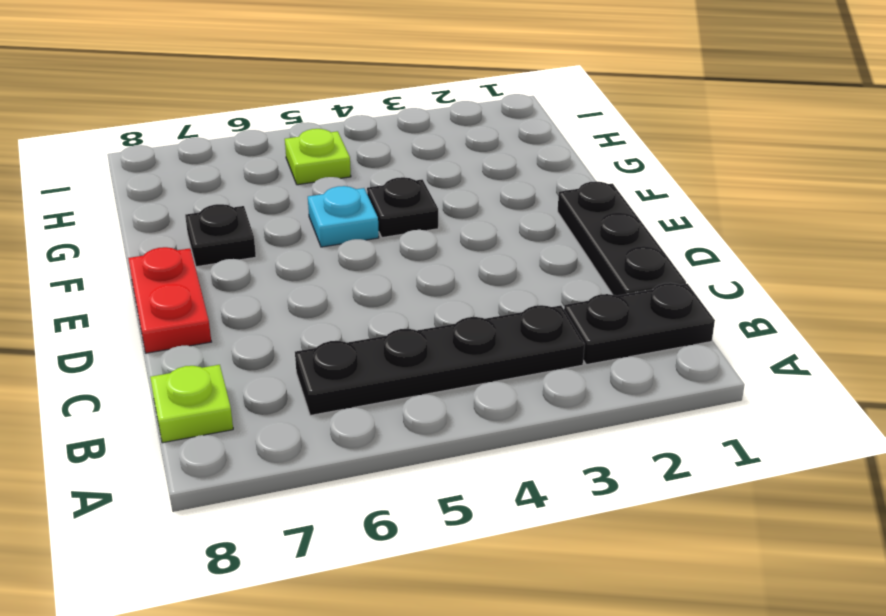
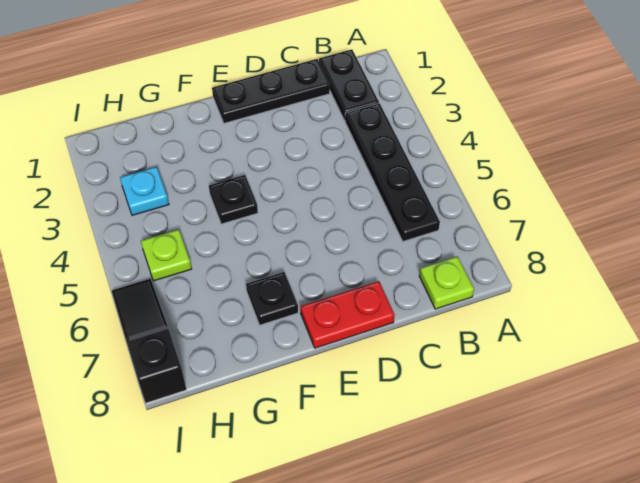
cyan 1x1 plate [308,186,379,247] -> cyan 1x1 plate moved to [120,167,169,215]
none -> black 1x3 slope [112,279,187,403]

